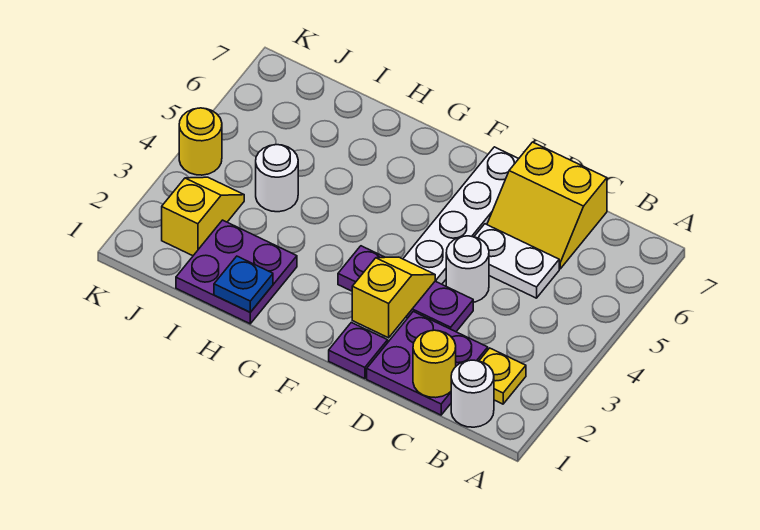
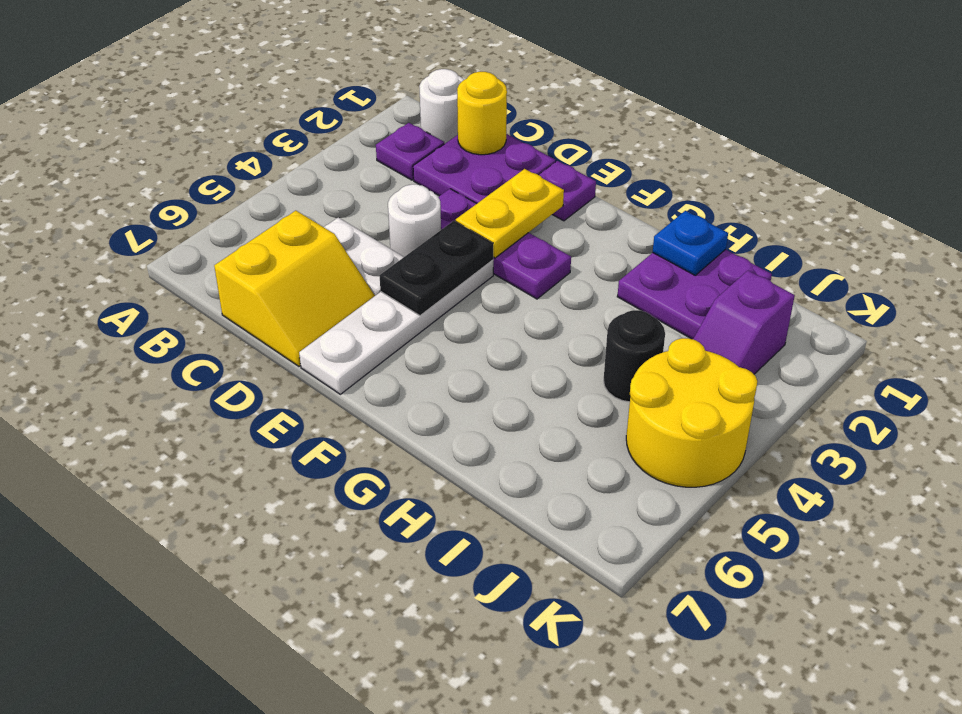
yellow 1x1 plate [479,348,526,404] -> purple 1x1 plate [376,123,444,180]
yellow 2x2 slope [487,142,607,269] -> yellow 2x2 slope turned to [214,211,375,366]
yellow 1x2 slope [352,257,435,338] -> yellow 1x2 plate [456,169,564,258]
none -> black 1x2 plate [379,221,493,316]
white 1x1 round brick [256,145,298,212] -> black 1x1 round brick [604,310,665,402]
yellow 1x2 slope [162,177,244,256] -> purple 1x2 slope [693,270,795,374]
yellow 1x1 round brick [179,108,222,175] -> yellow 2x2 round brick [626,338,757,487]

